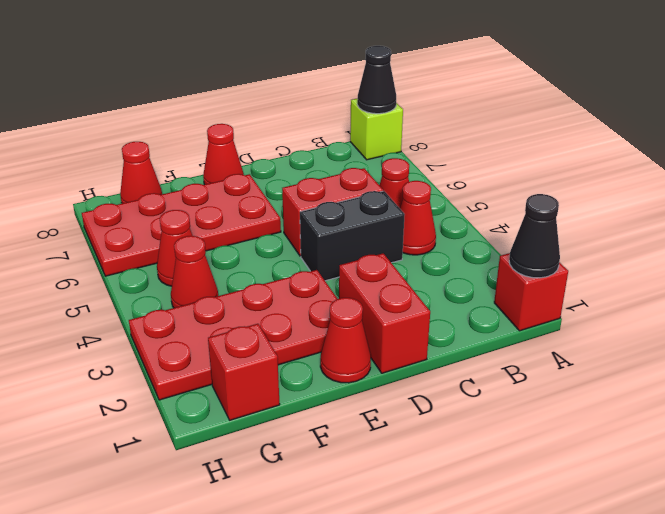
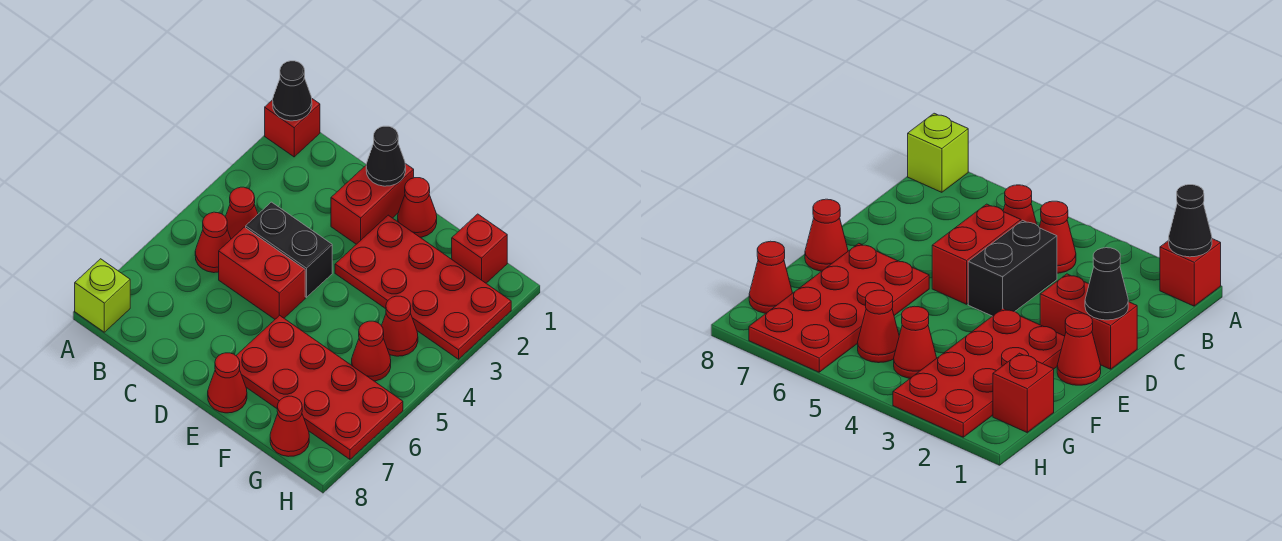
black 1x1 cone [357,46,396,114] -> black 1x1 cone moved to [366,126,406,186]

